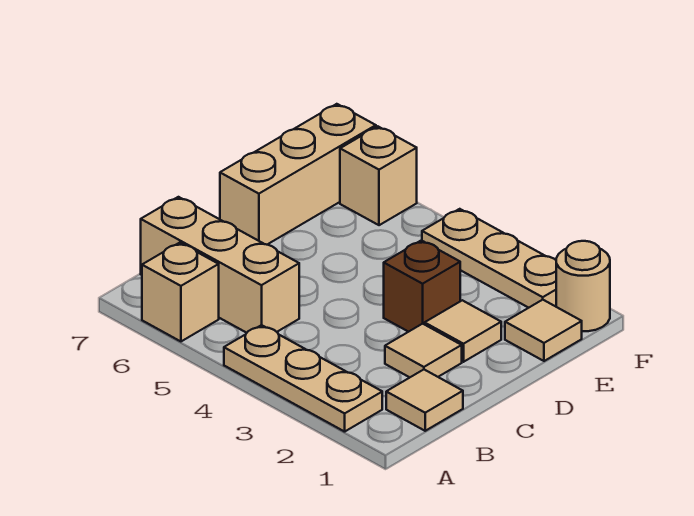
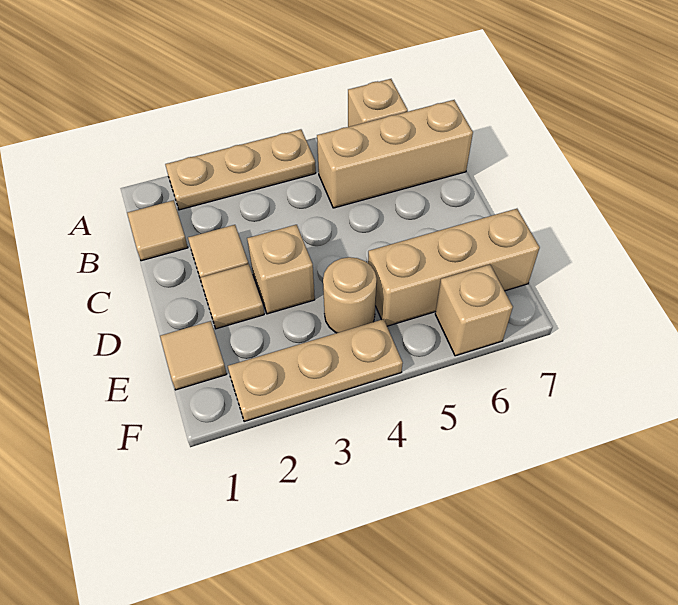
brown 1x1 brick [384,240,460,332] -> tan 1x1 brick [247,225,315,314]
tan 1x3 brick [220,104,376,245] -> tan 1x3 brick turned to [368,209,540,326]
tan 1x1 round brick [556,241,610,331] -> tan 1x1 round brick moved to [323,257,377,333]

